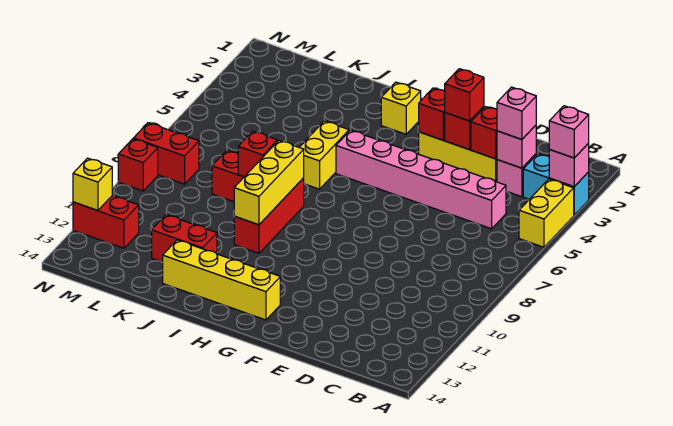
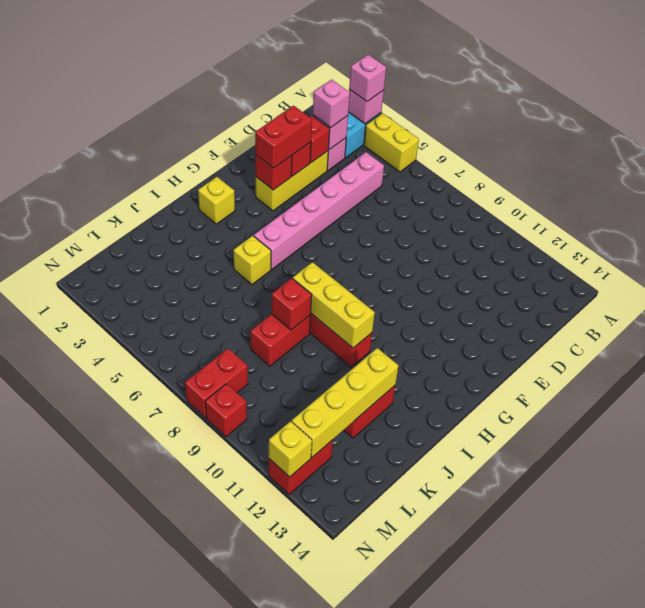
red 1x1 brick [445,69,484,121] -> red 1x2 brick [255,106,312,168]
yellow 1x4 brick [163,240,280,320] -> yellow 1x4 brick moved to [292,348,399,457]
yellow 1x2 brick [299,121,349,189] -> yellow 1x1 brick [234,236,271,285]

